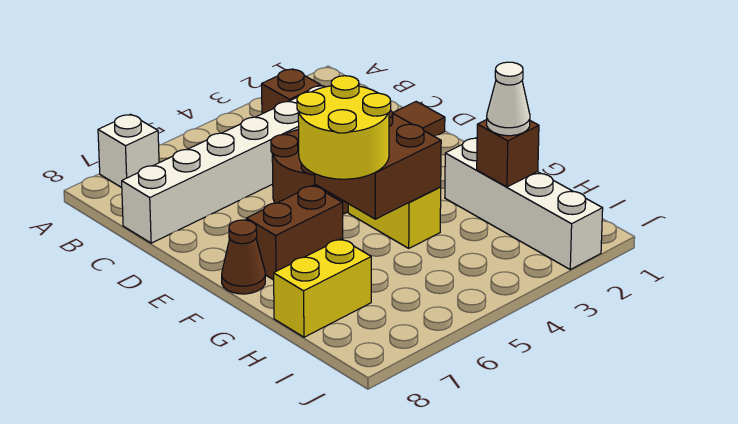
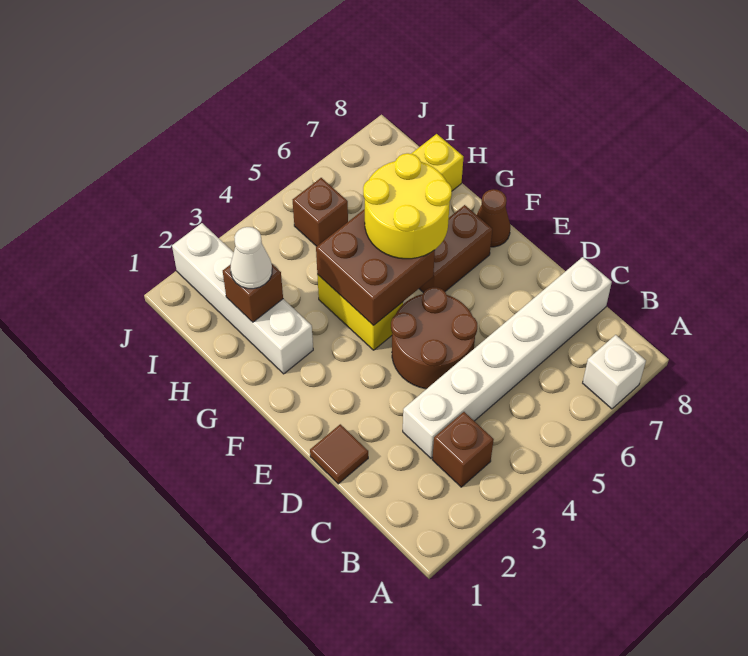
none -> brown 1x1 brick [293,178,348,246]

